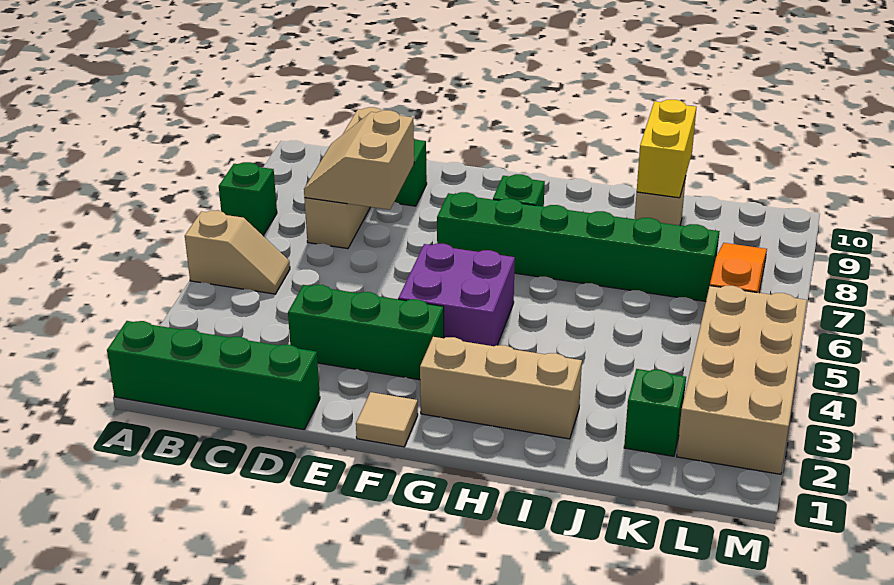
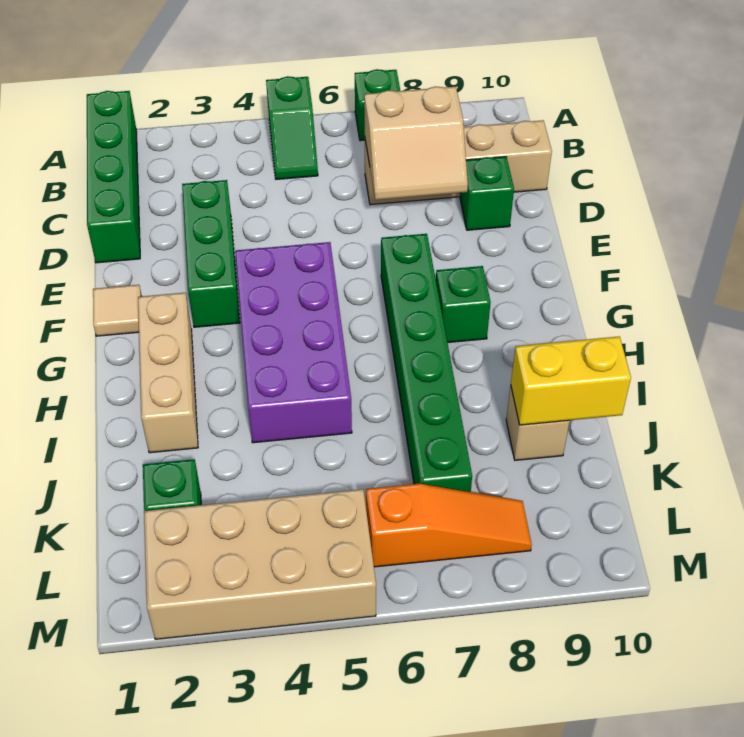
tan 1x2 slope [185,211,290,294] -> green 1x2 slope [266,76,318,179]
tan 2x2 slope [304,110,414,210] -> tan 2x2 slope turned to [364,86,468,200]
purple 2x2 brick [398,244,515,346] -> purple 2x4 brick [235,242,352,443]

